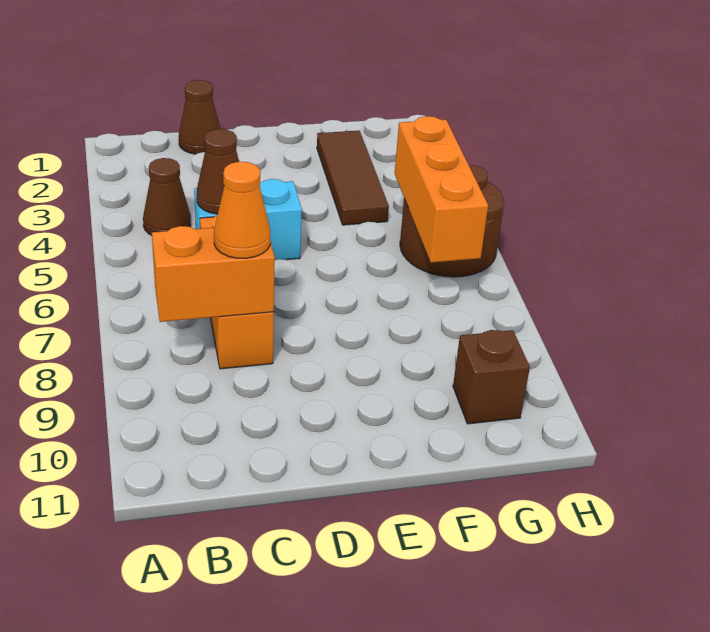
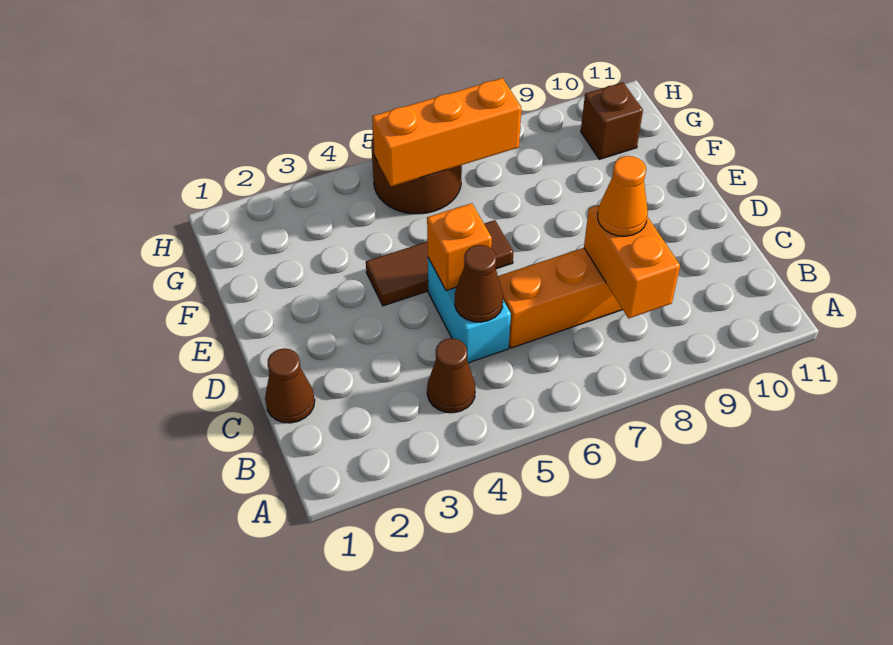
none -> orange 1x1 brick [427,203,492,291]
brown 1x3 tile [317,131,389,225] -> brown 1x3 tile moved to [366,220,514,306]

